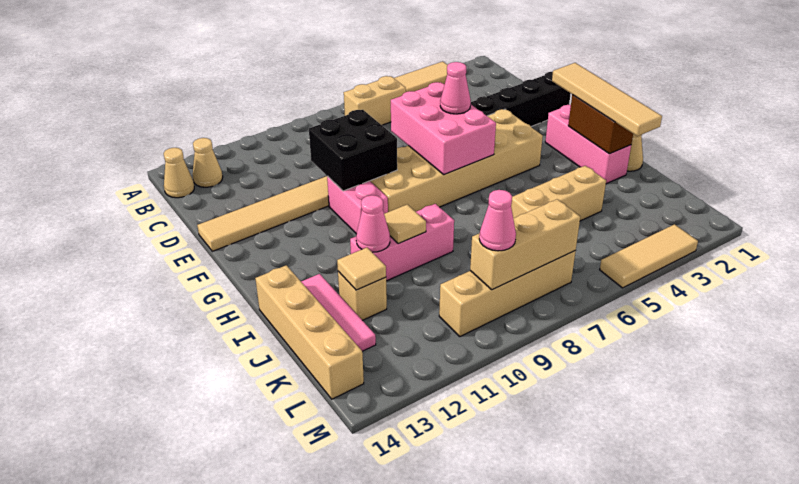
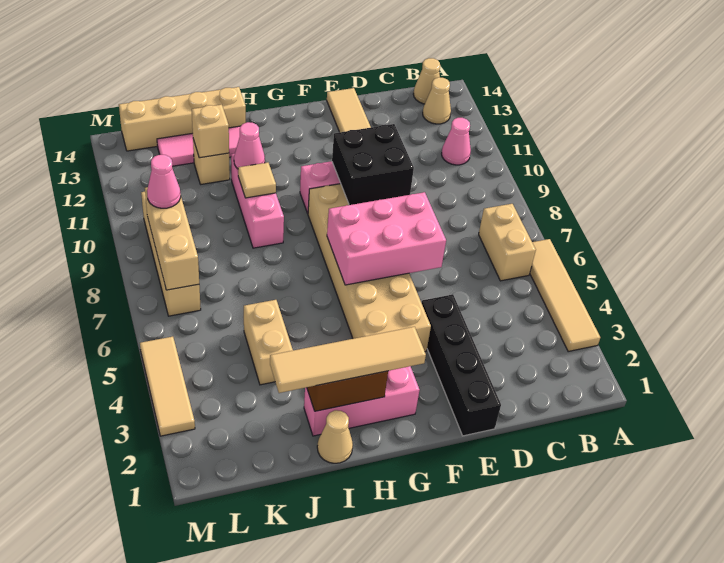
pink 1x1 cone [440,62,471,114] -> pink 1x1 cone moved to [442,118,471,165]
tan 1x3 brick [511,166,606,221] -> tan 1x2 brick [244,300,293,385]
tan 1x1 tile [337,248,386,290] -> tan 1x1 brick [192,105,229,158]

